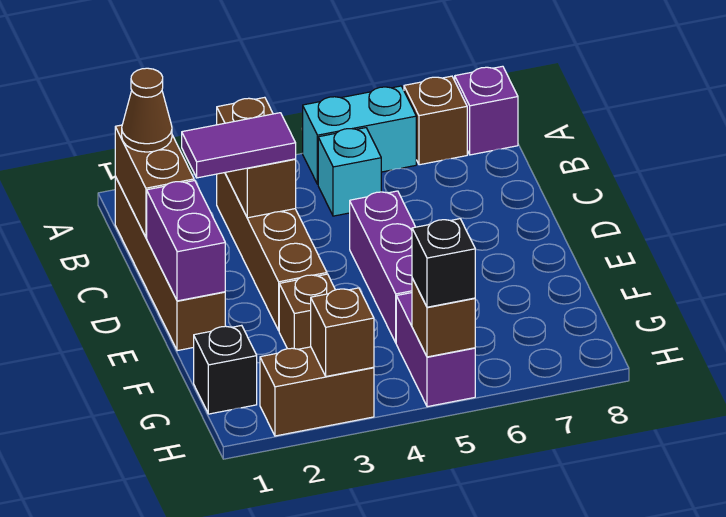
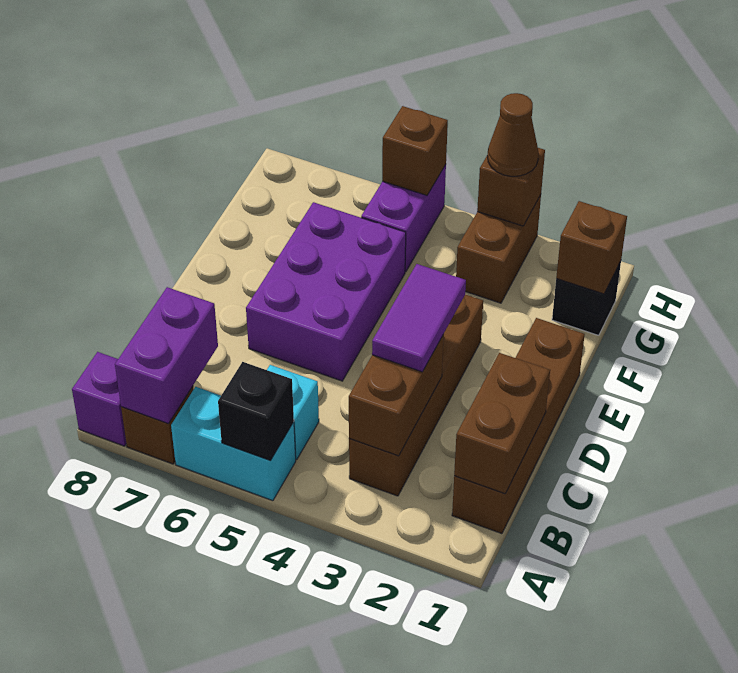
brown 1x1 cone [122,68,172,152] -> brown 1x1 cone moved to [488,93,538,176]
purple 1x2 tile [182,113,296,178] -> purple 1x2 tile turned to [372,264,466,372]
purple 1x2 brick [147,181,225,301] -> purple 1x2 brick moved to [115,287,218,424]
purple 1x3 brick [350,191,415,342] -> purple 2x3 brick [246,202,406,381]
brown 1x1 brick [279,274,335,349] -> brown 1x1 brick moved to [556,201,627,294]
brown 1x2 brick [260,347,374,436] -> brown 1x2 brick turned to [456,195,541,303]
black 1x1 brick [412,219,475,307] -> black 1x1 brick moved to [218,362,294,461]

